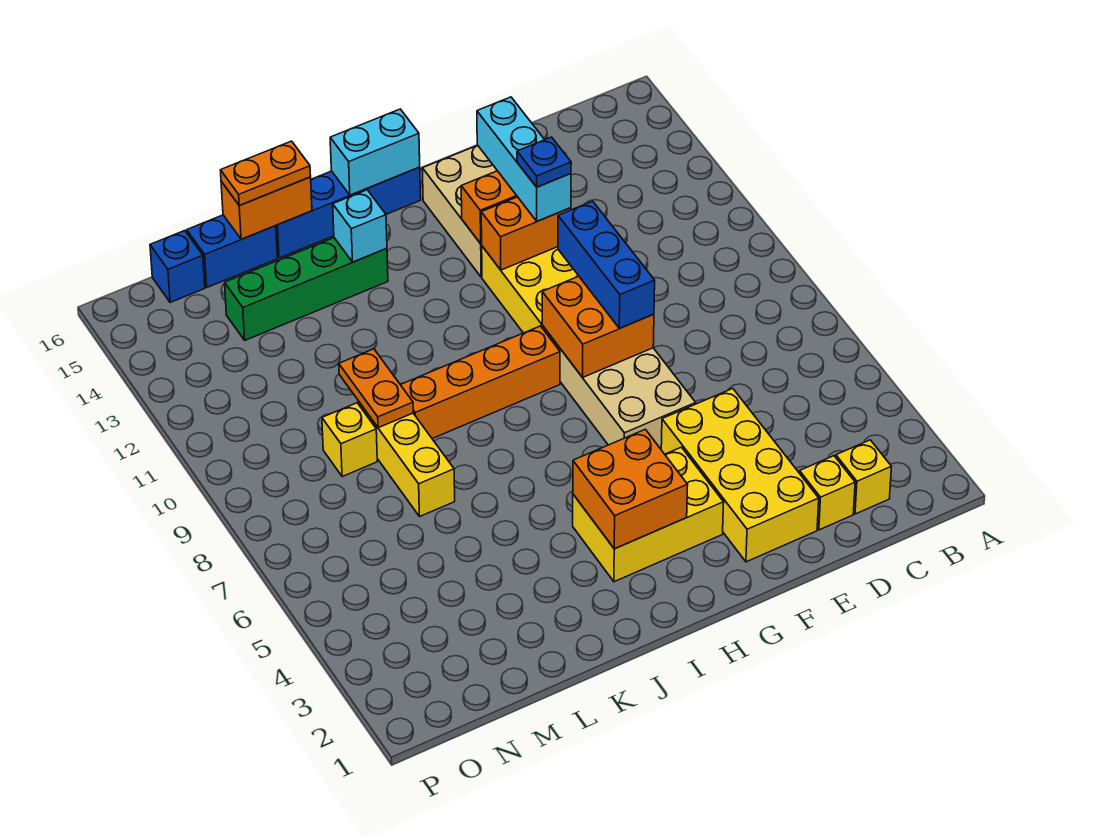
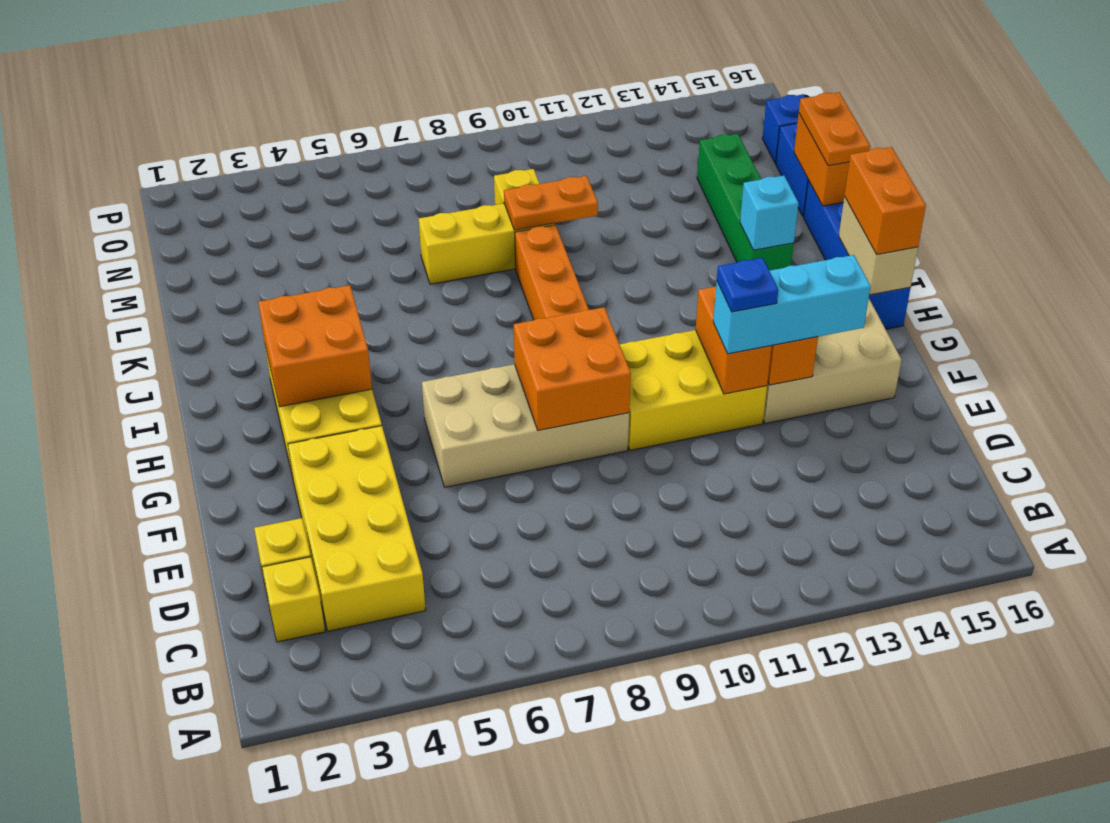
yellow 2x4 brick [661,389,819,562] -> yellow 2x4 brick turned to [288,426,426,631]
blue 1x3 brick [558,201,655,328] -> none
cyan 1x2 brick [330,109,420,195] -> tan 1x2 brick [839,197,918,295]
none -> orange 1x2 brick [845,147,926,254]

